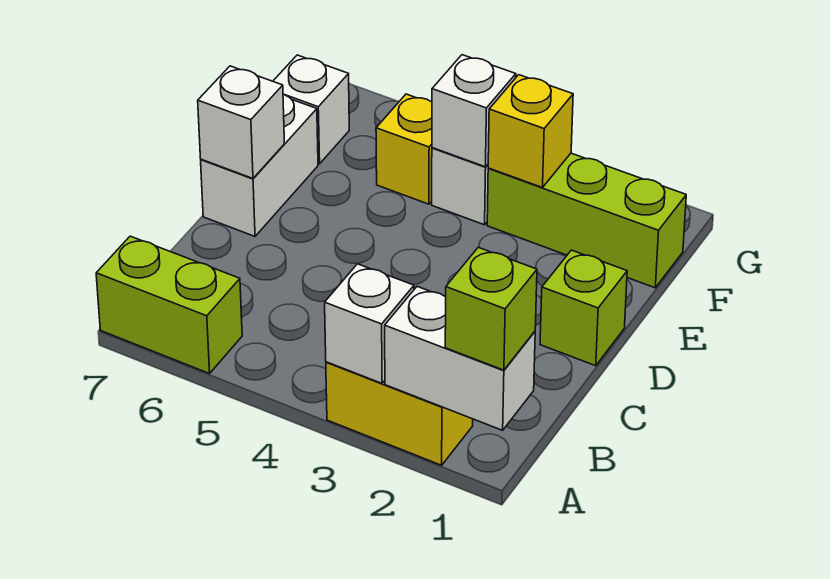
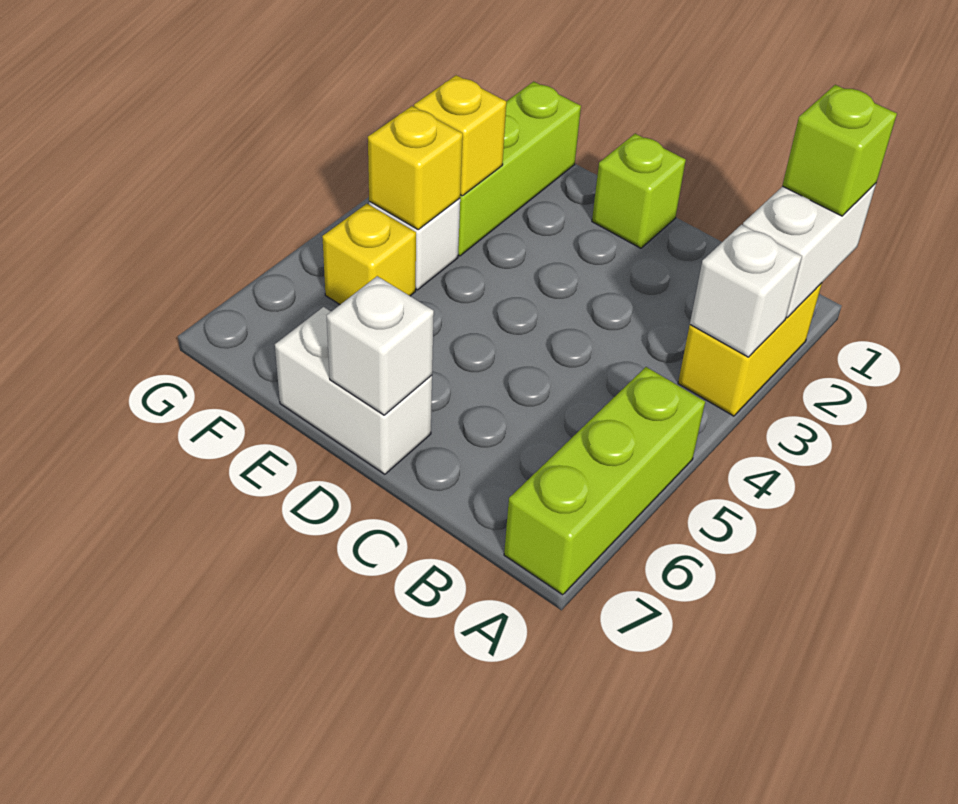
lime 1x2 brick [96,236,242,374] -> lime 1x3 brick [504,367,705,595]
white 1x1 brick [432,55,516,167] -> yellow 1x1 brick [368,106,463,229]
white 1x1 brick [273,55,349,164] -> none

